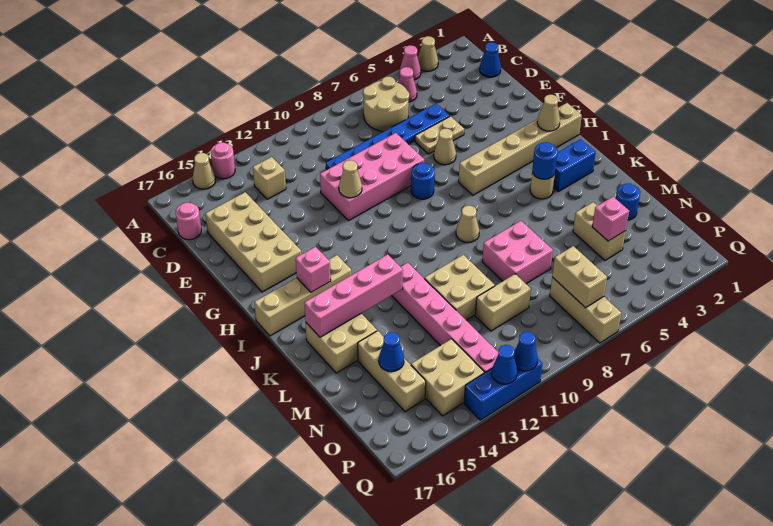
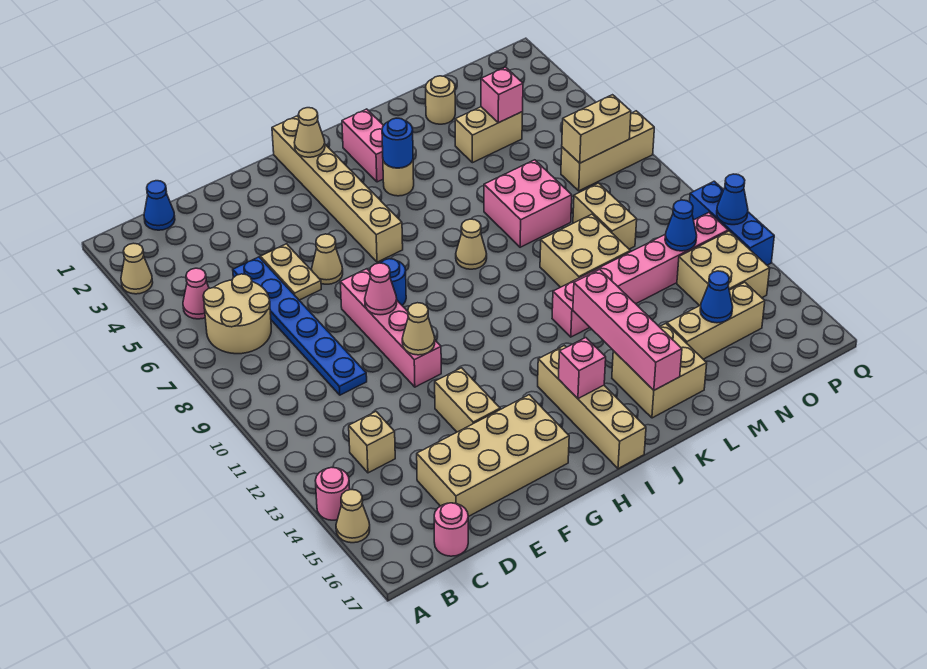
pink 1x1 cone [400,45,421,80] -> pink 1x1 cone moved to [365,263,397,315]
pink 2x4 brick [320,133,424,221] -> pink 1x4 brick [340,269,441,387]
none -> tan 1x2 brick [435,368,500,432]
blue 1x2 brick [553,139,596,192] -> pink 1x2 brick [342,109,384,182]
blue 1x1 round brick [616,183,640,220] -> tan 1x1 round brick [426,76,455,124]
blue 1x1 cone [514,332,538,371] -> blue 1x1 cone moved to [665,200,697,251]

